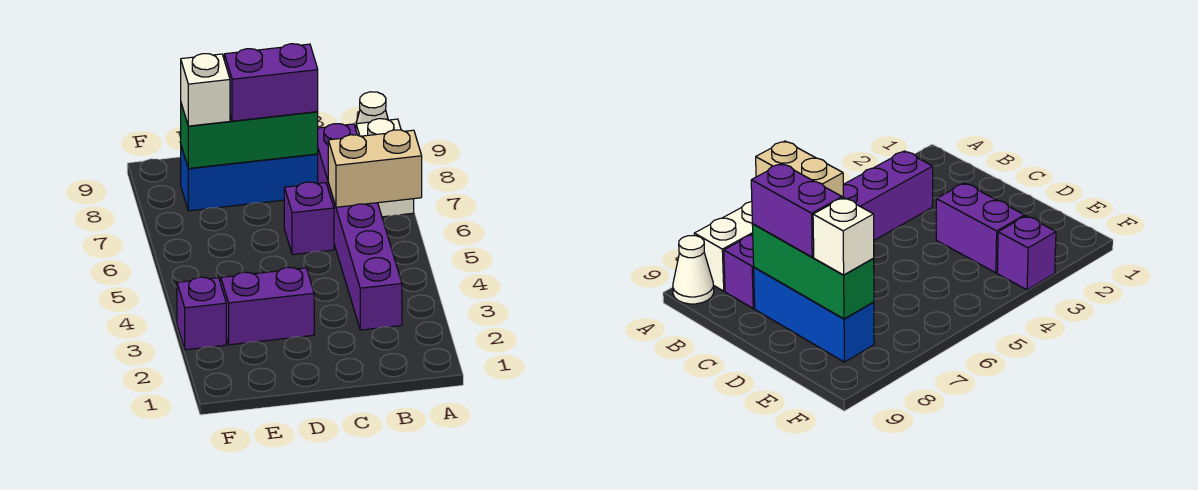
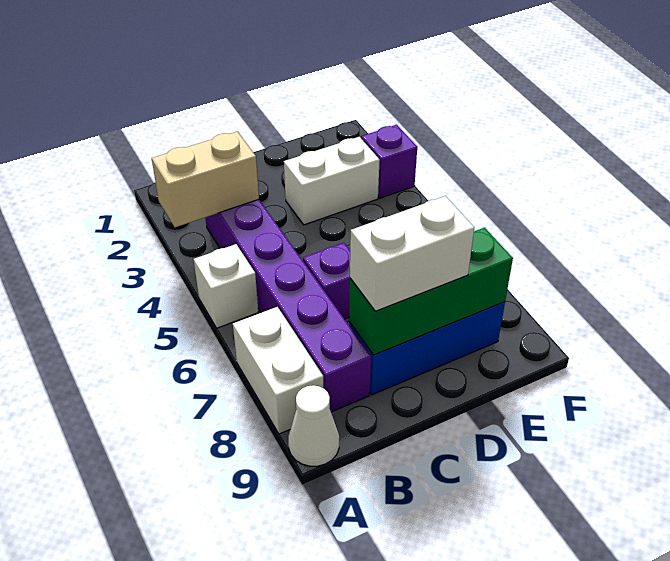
tan 1x2 brick [328,130,422,207] -> tan 1x2 brick moved to [152,132,259,227]
purple 1x2 brick [224,44,318,121] -> white 1x2 brick [350,196,474,311]
purple 1x2 brick [221,267,314,345] -> white 1x2 brick [284,137,380,225]
white 1x1 brick [181,54,230,126] -> white 1x1 brick moved to [194,244,258,328]

